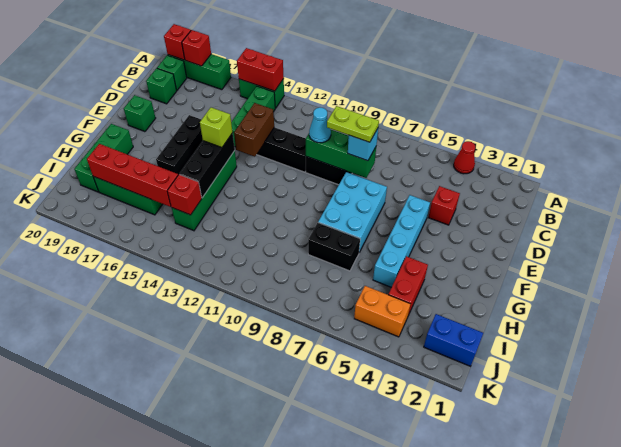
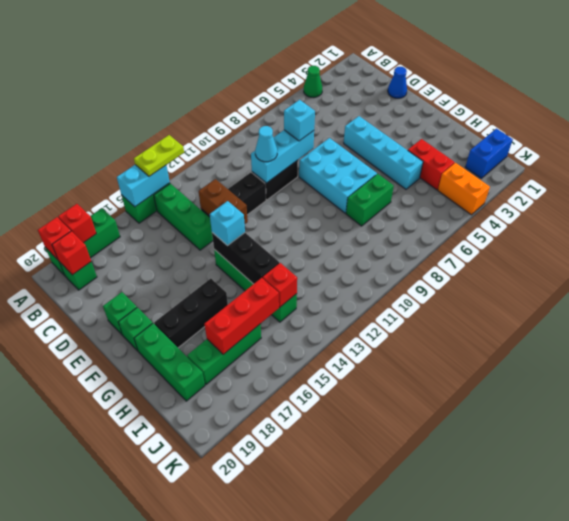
red 1x1 cone [454,141,475,174] -> green 1x1 cone [304,66,322,98]
red 1x2 brick [237,48,284,91] -> cyan 1x2 brick [117,165,170,207]
green 1x1 brick [146,68,177,104] -> green 1x1 brick moved to [118,307,153,351]
none -> blue 1x1 cone [388,67,407,98]
red 1x1 brick [428,186,460,225] -> red 1x1 brick moved to [52,231,91,275]
green 1x3 brick [306,130,376,178] -> cyan 1x3 brick [251,130,314,183]
lime 1x2 plate [327,106,379,142] -> lime 1x2 plate moved to [134,135,184,176]
black 1x3 brick [156,115,203,175] -> black 1x3 brick turned to [154,279,228,348]
lime 1x1 brick [200,107,233,148] -> cyan 1x1 brick [210,201,245,246]
black 1x2 brick [308,223,360,271] -> green 1x2 brick [346,174,394,226]
red 1x4 brick [87,144,178,207] -> red 1x3 brick [204,278,279,354]
orange 1x2 brick [354,286,410,337] -> orange 1x2 brick turned to [438,163,490,215]

